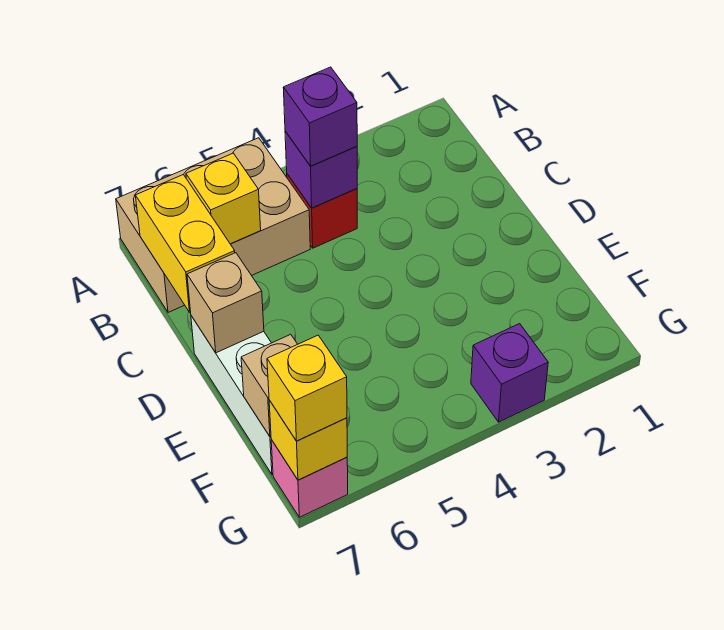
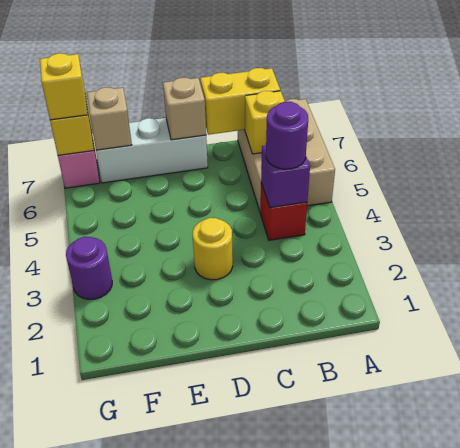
purple 1x1 brick [283,67,357,166] -> purple 1x1 round brick [266,102,308,169]
none -> yellow 1x1 round brick [193,218,233,280]
purple 1x1 brick [471,324,548,422] -> purple 1x1 round brick [66,237,112,299]

